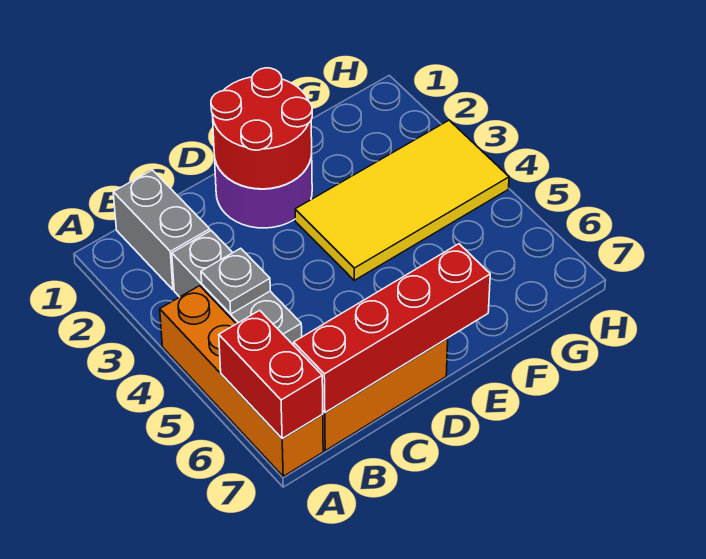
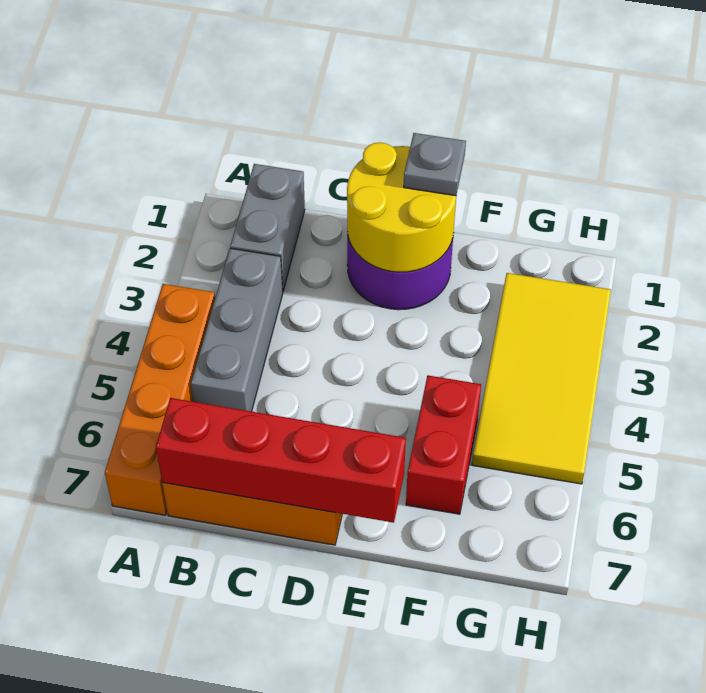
red 1x2 brick [219,310,323,439] -> red 1x2 brick moved to [406,375,481,514]
grey 1x1 plate [201,248,270,314] -> grey 1x1 plate moved to [404,133,466,196]
red 2x2 round brick [211,68,312,189] -> yellow 2x2 round brick [347,142,456,272]
yellow 2x4 tile [295,120,509,280] -> yellow 2x4 tile turned to [472,273,611,484]

